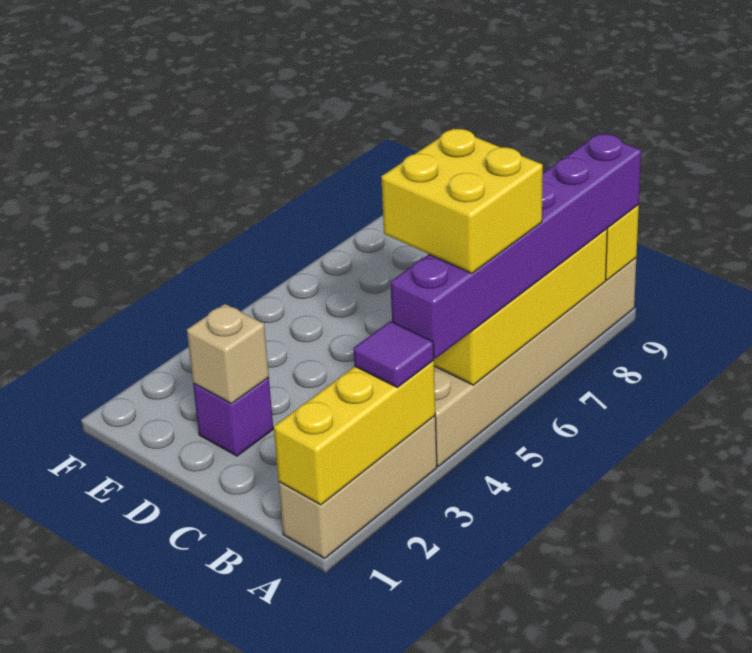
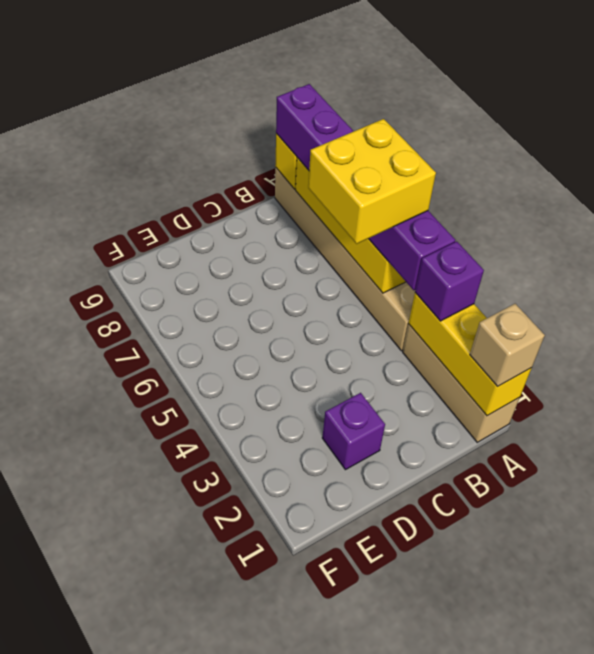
purple 1x1 tile [353,321,434,388] -> purple 1x1 brick [415,241,484,321]
tan 1x1 brick [187,304,269,404] -> tan 1x1 brick moved to [470,304,545,387]

